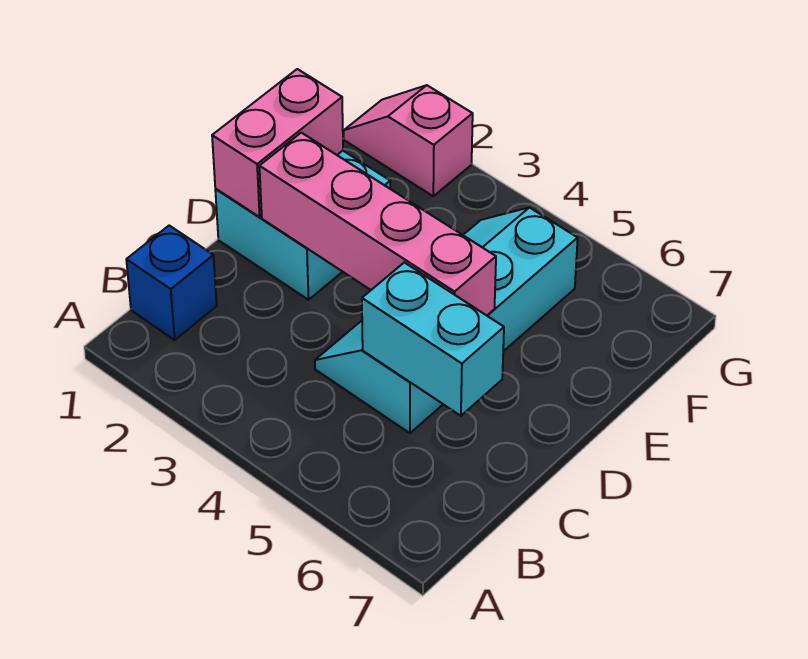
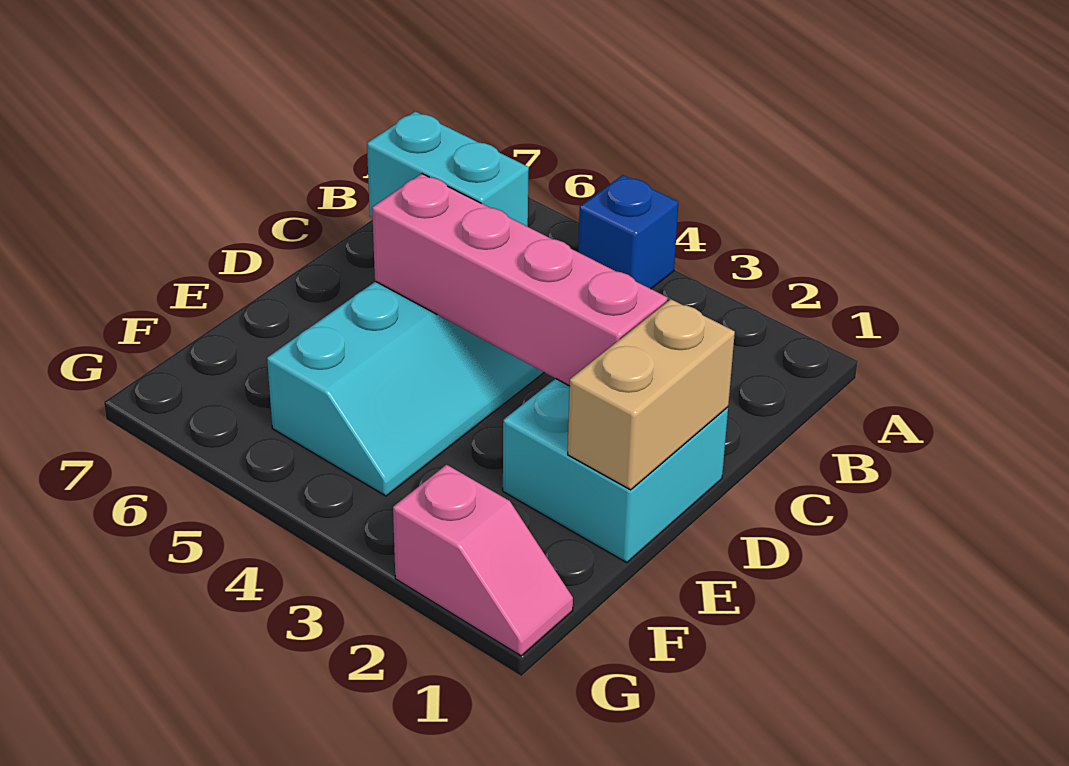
blue 1x1 brick [126,226,217,340] -> blue 1x1 brick moved to [578,175,678,289]
pink 1x2 brick [212,69,343,217] -> tan 1x2 brick [568,299,735,490]

